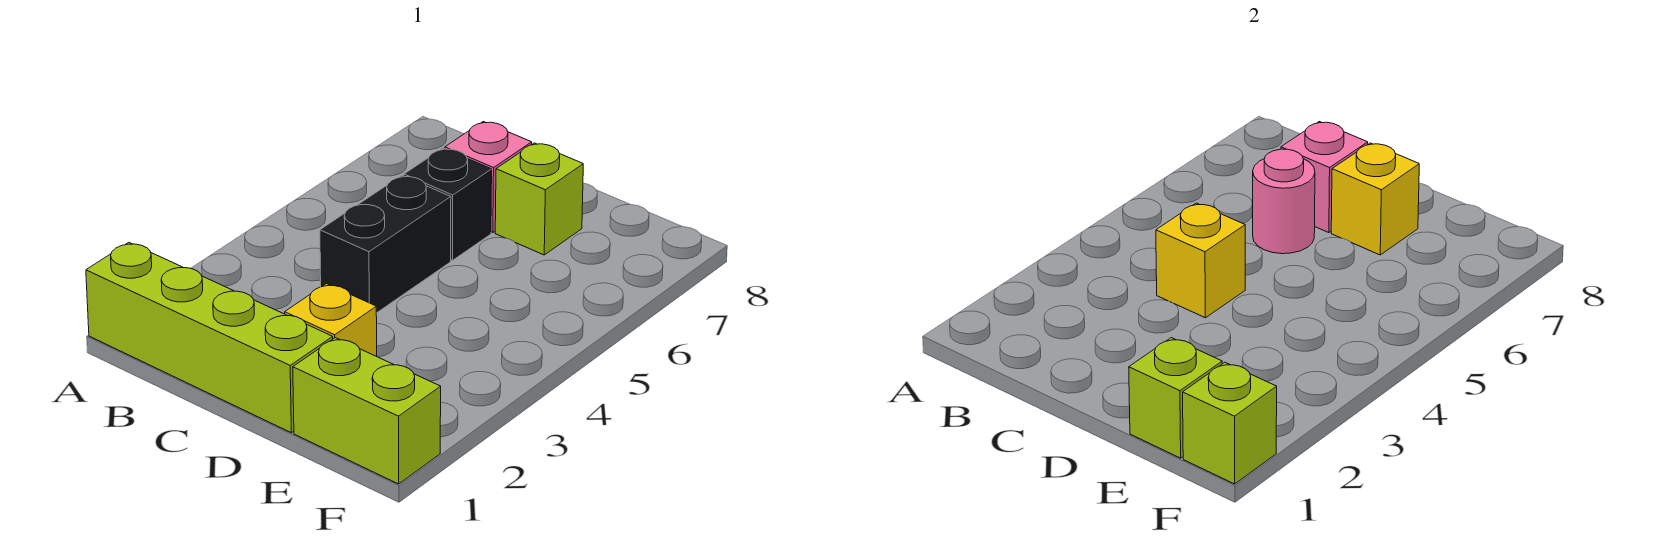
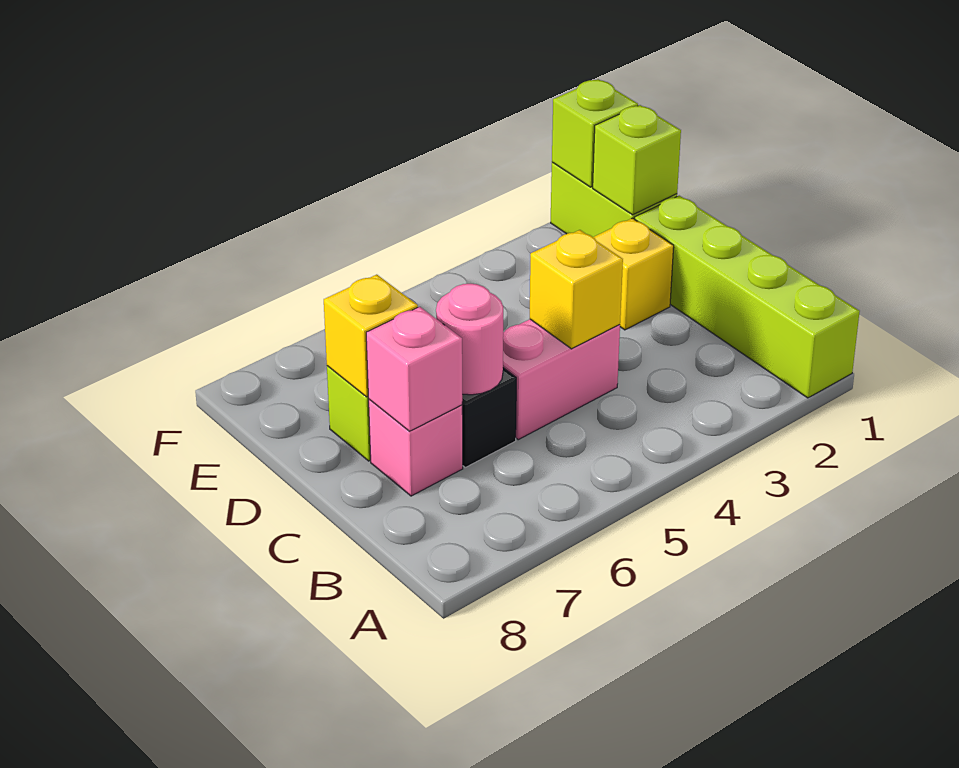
black 1x2 brick [320,176,451,313] -> pink 1x2 brick [503,319,620,440]

